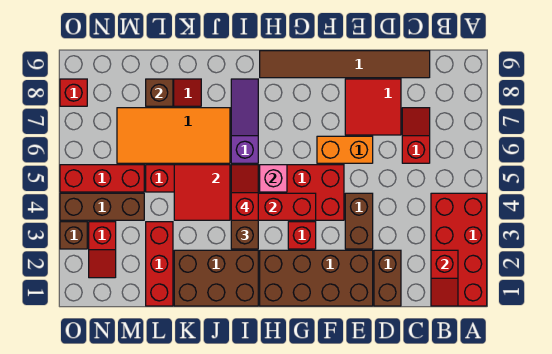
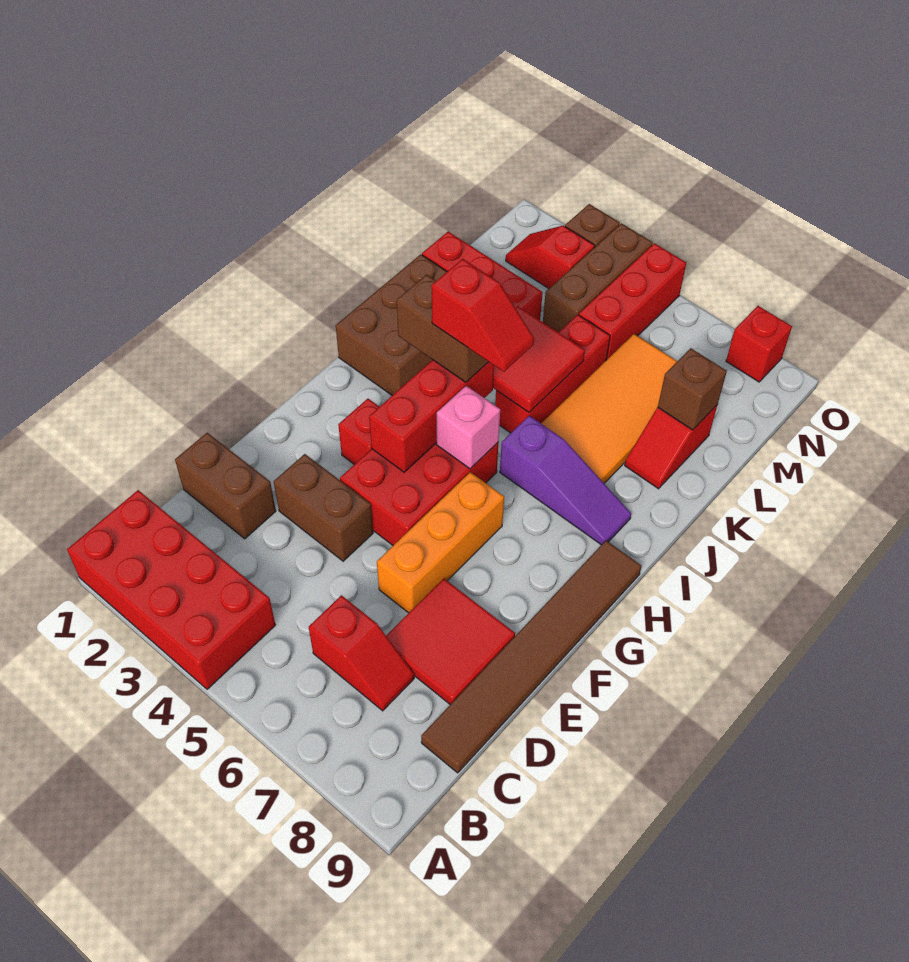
red 1x2 slope [431,250,458,306] -> none
brown 2x4 brick [260,250,373,306] -> none
orange 1x2 brick [317,136,373,163] -> orange 1x3 brick [377,472,504,613]

